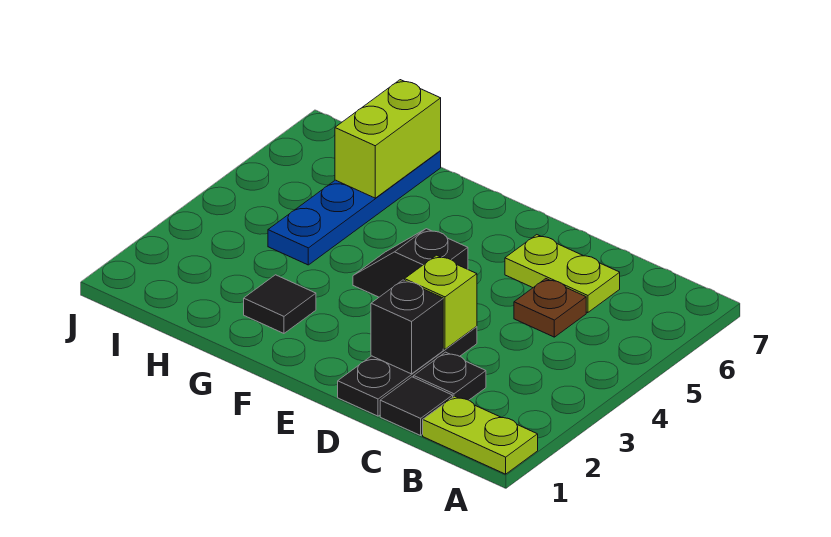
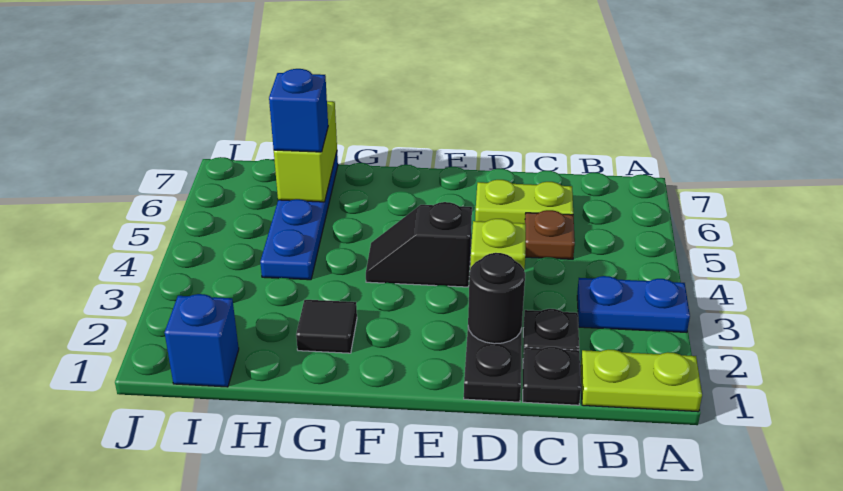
none -> blue 1x2 plate [577,276,690,332]
black 1x1 tile [380,377,453,435] -> black 1x1 plate [523,347,581,405]
black 1x1 brick [371,280,443,374] -> black 1x1 round brick [468,253,525,344]
none -> blue 1x1 brick [269,69,328,152]
none -> blue 1x1 brick [165,294,239,387]

